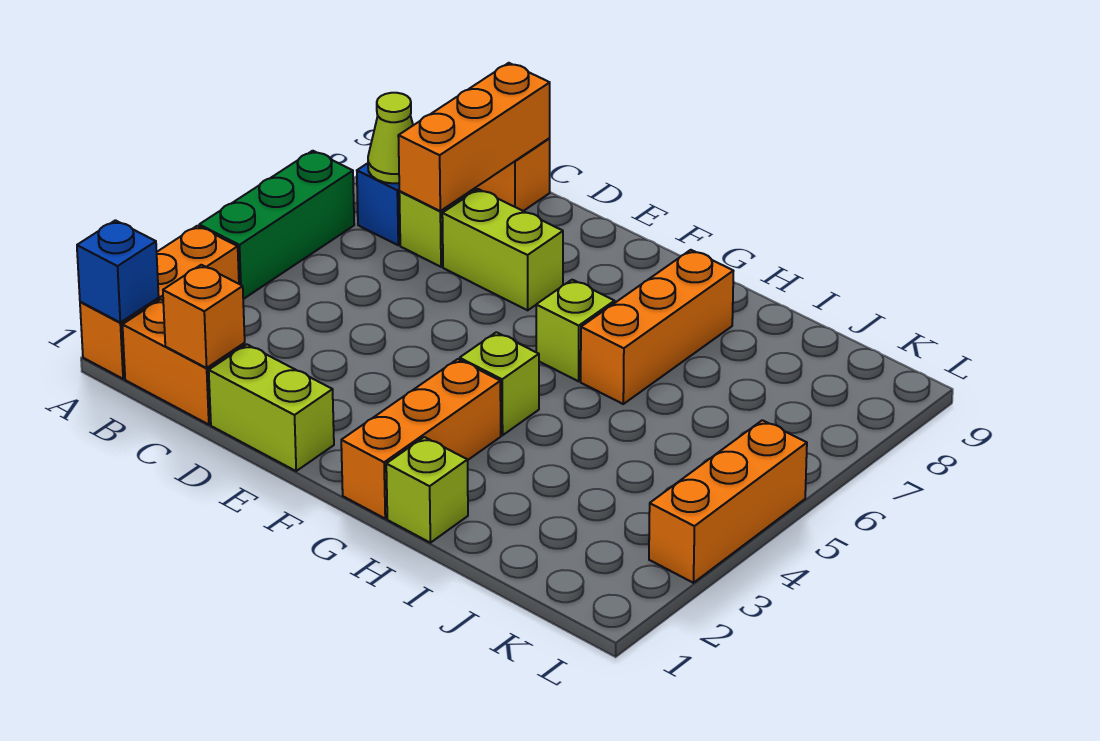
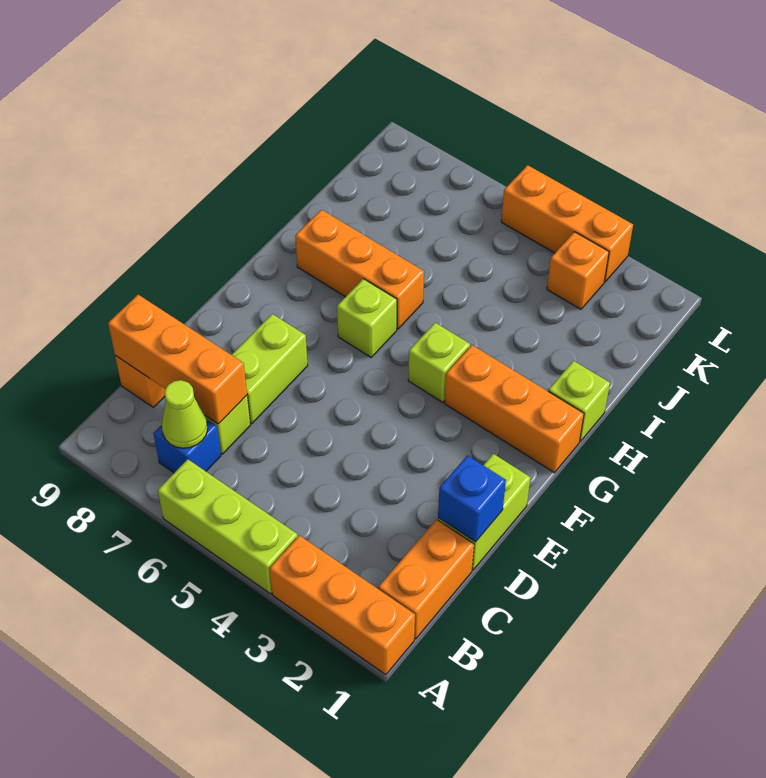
blue 1x1 brick [77,220,159,322] -> blue 1x1 brick moved to [438,456,506,542]
green 1x3 brick [199,151,354,299] -> lime 1x3 brick [158,459,298,594]
orange 1x1 brick [163,265,245,368] -> orange 1x1 brick moved to [547,232,609,309]

